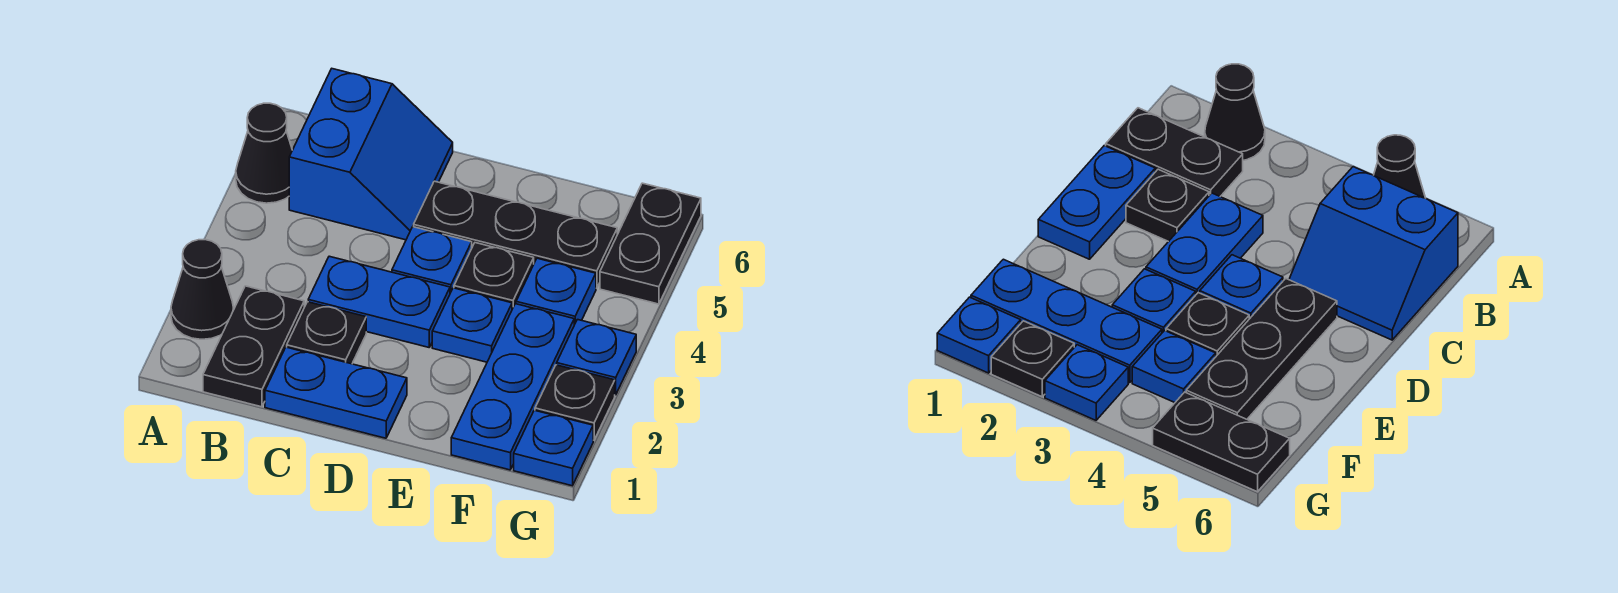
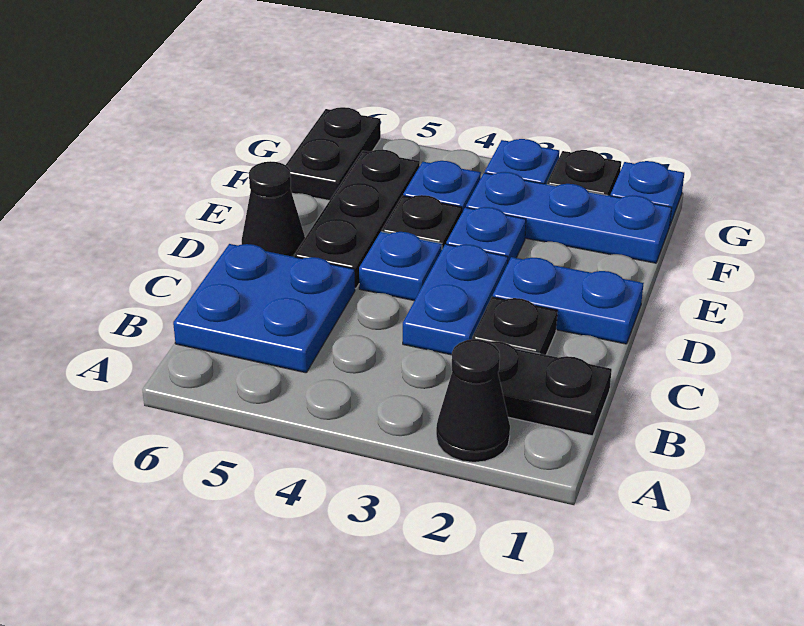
black 1x1 cone [236,103,292,203] -> black 1x1 cone moved to [242,161,305,257]
blue 2x2 slope [289,69,453,240] -> blue 2x2 plate [173,244,355,373]
blue 1x2 plate [265,347,407,438] -> blue 1x2 plate turned to [493,257,644,344]
black 1x2 plate [600,183,701,304] -> black 1x2 plate turned to [286,107,381,201]

